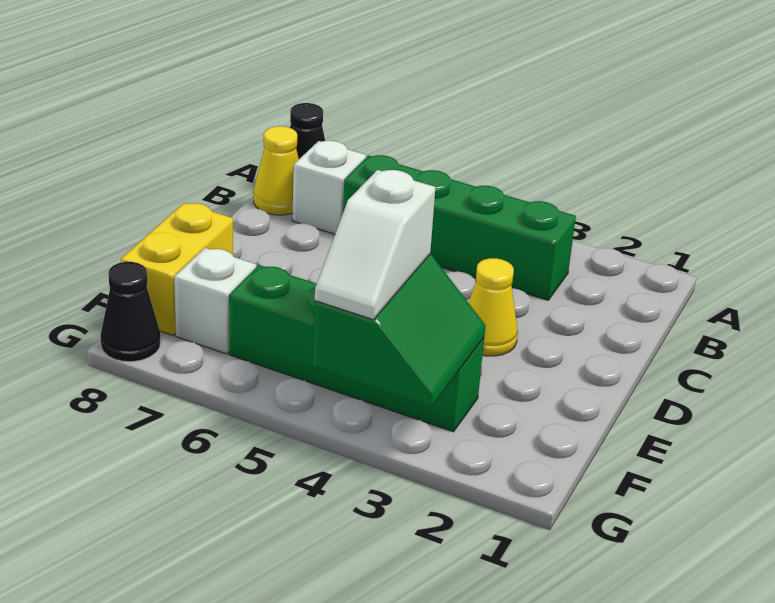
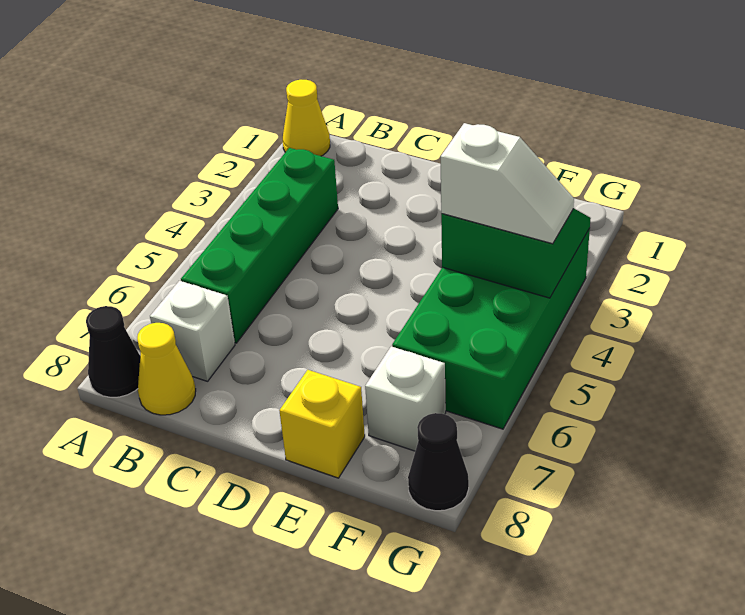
yellow 1x1 cone [469,258,518,356] -> yellow 1x1 cone moved to [283,80,330,156]
yellow 1x2 brick [121,203,233,335] -> yellow 1x1 brick [279,370,365,478]
green 1x4 brick [229,265,484,432] -> green 2x4 brick [392,229,590,429]

